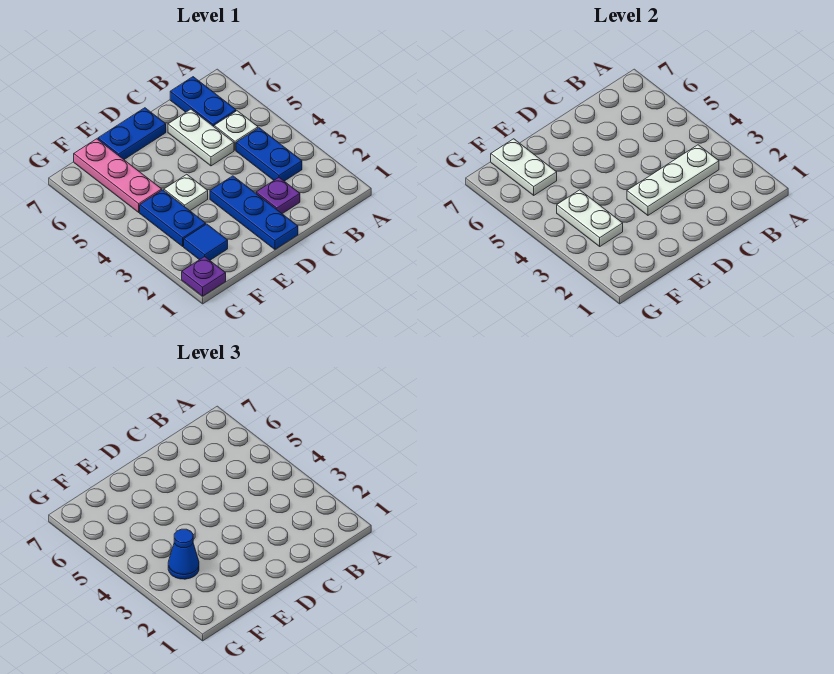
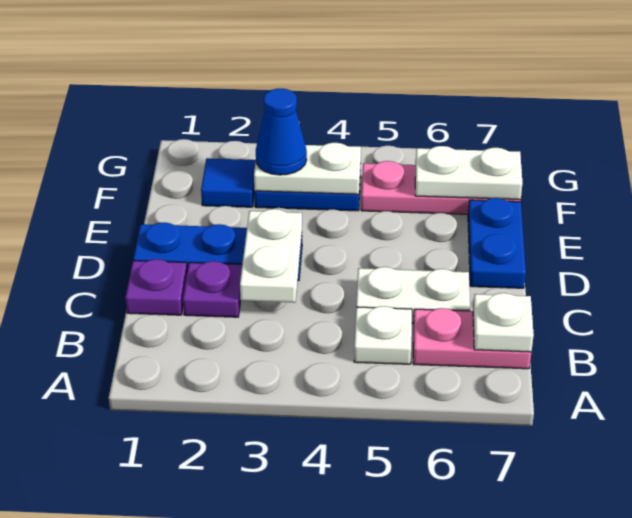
blue 1x2 plate [236,128,302,181] -> none
white 1x3 plate [627,145,719,215] -> white 1x2 plate [240,209,302,303]
blue 1x2 plate [170,77,236,126] -> pink 1x2 plate [413,308,531,369]
white 1x1 plate [164,174,208,211] -> white 1x1 plate moved to [473,293,534,352]
purple 1x1 plate [182,257,226,296] -> purple 1x1 plate moved to [125,259,187,315]

